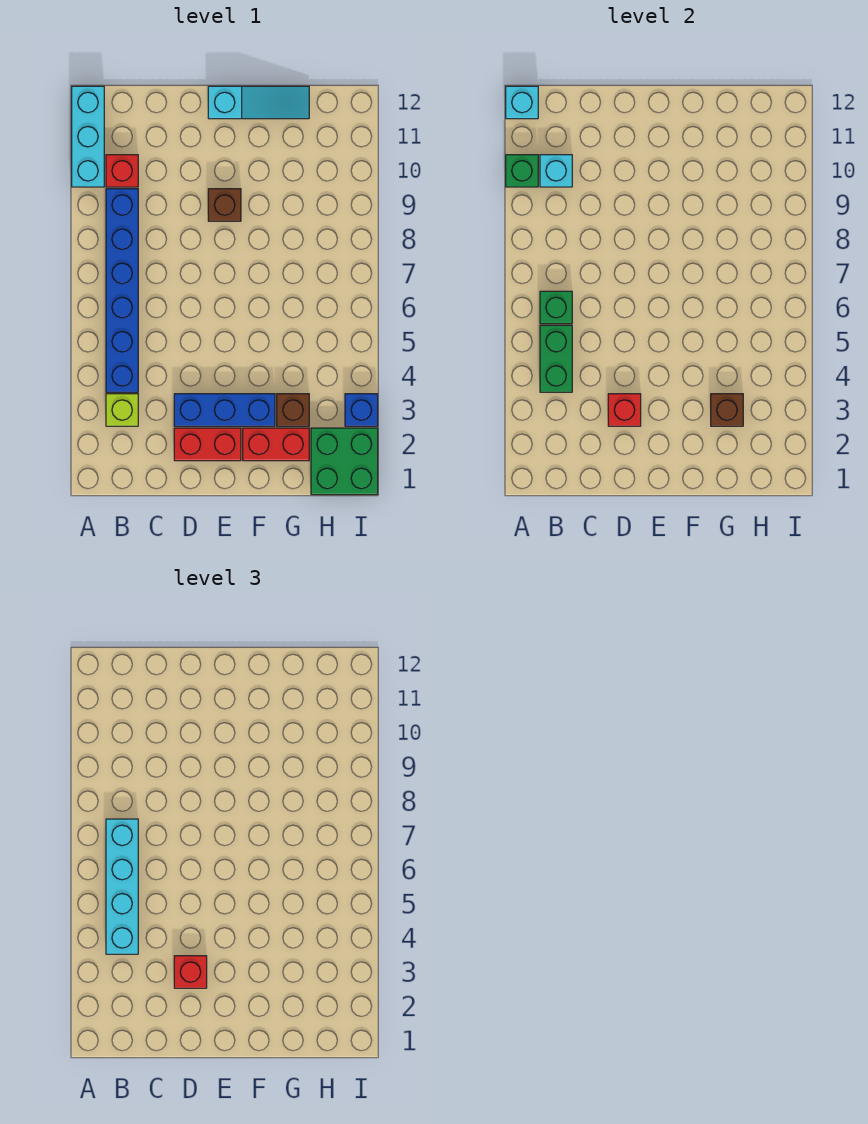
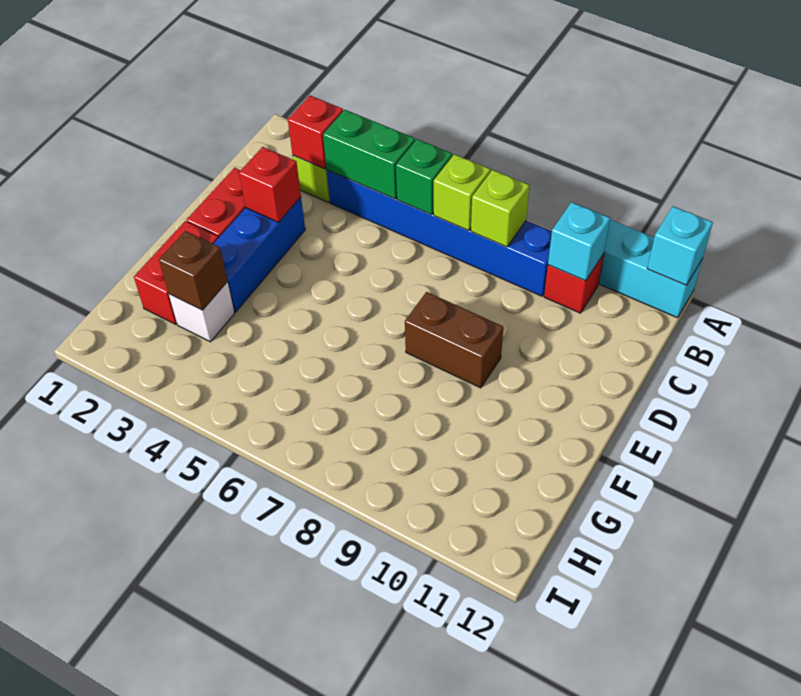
green 1x1 brick [506,155,538,187] -> none
cyan 1x4 brick [106,819,138,954] -> none
none -> lime 1x1 brick [434,154,491,231]
none -> lime 1x1 brick [471,170,529,247]
red 1x1 brick [174,956,207,988] -> red 1x1 brick moved to [288,96,343,169]
brown 1x1 brick [208,189,241,221] -> brown 1x2 brick [405,292,503,388]
cyan 1x3 slope [208,86,309,119] -> none
brown 1x1 brick [277,394,309,426] -> white 1x1 brick [169,282,235,342]
green 2x2 brick [311,428,378,495] -> none
blue 1x1 brick [345,394,378,426] -> none

